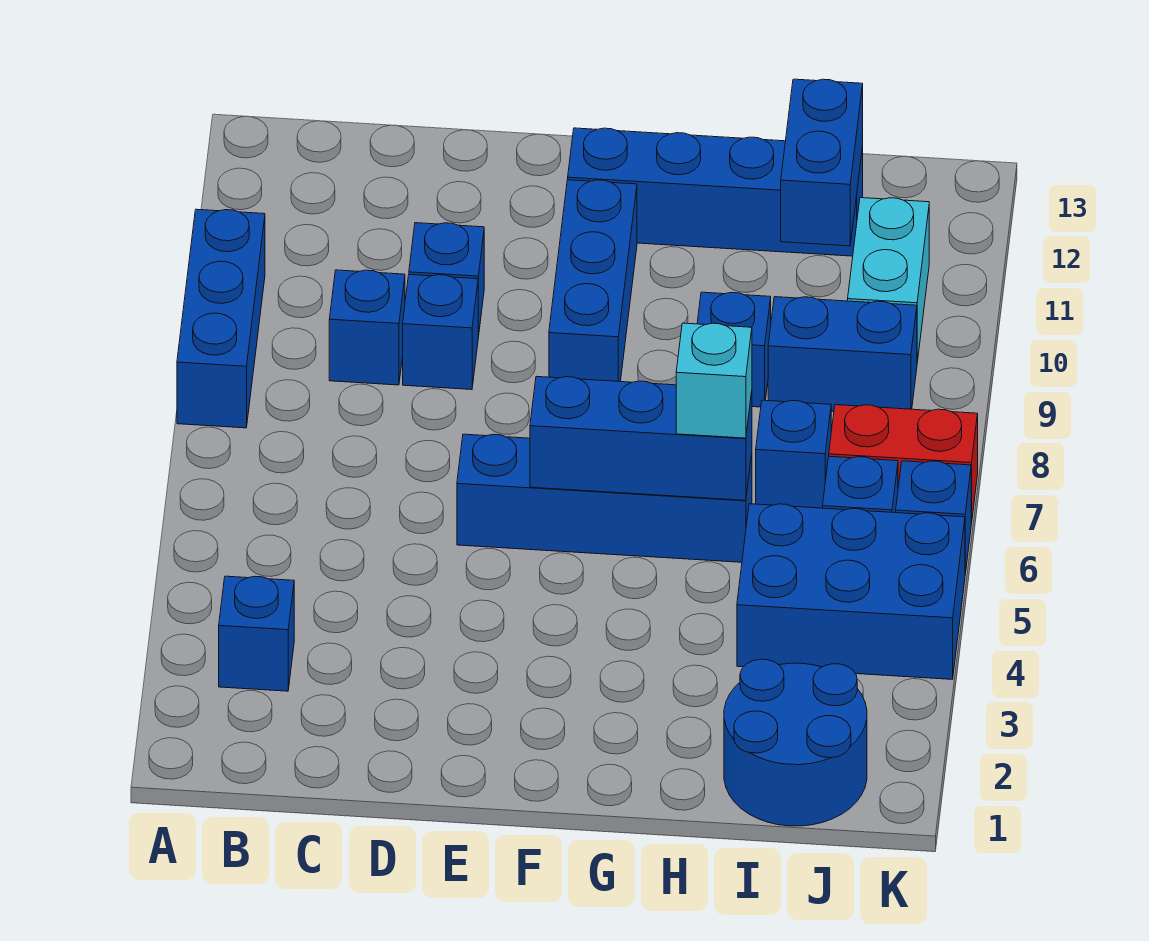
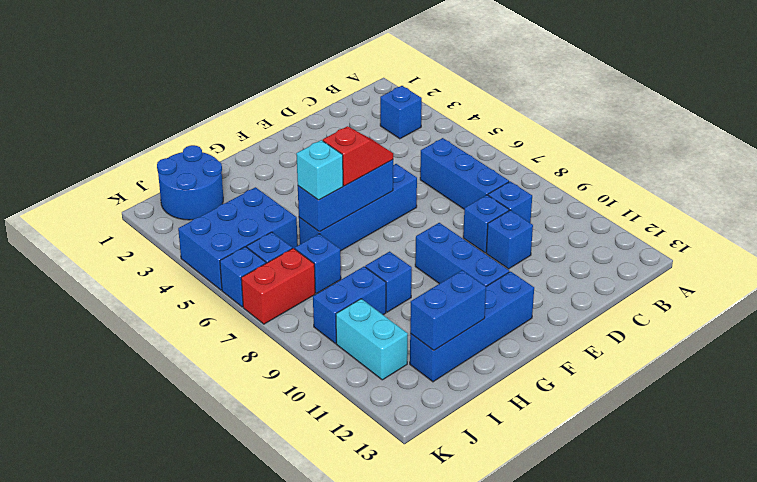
blue 1x3 brick [177,209,265,428] -> blue 1x3 brick moved to [420,138,509,209]
none -> red 1x2 slope [323,126,393,186]
blue 1x2 brick [781,79,863,246] -> blue 1x2 brick turned to [410,270,486,350]

